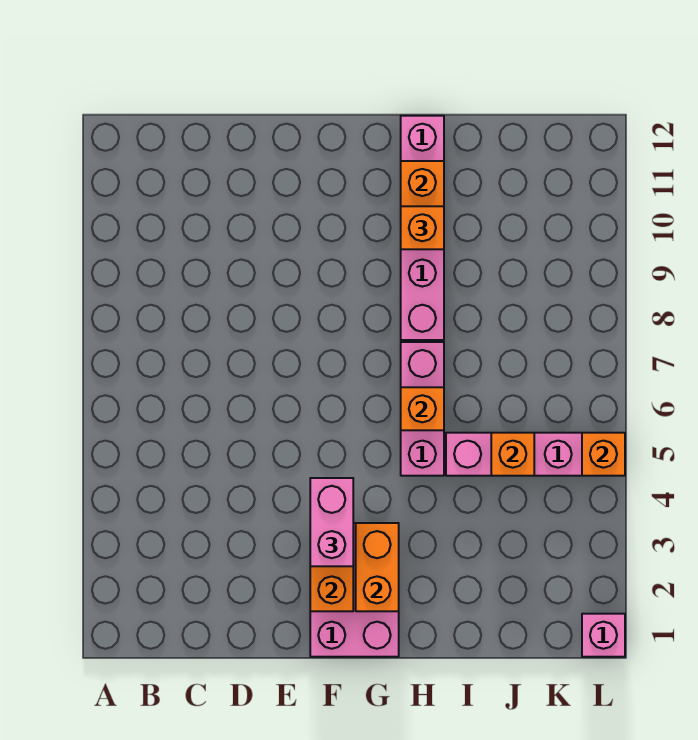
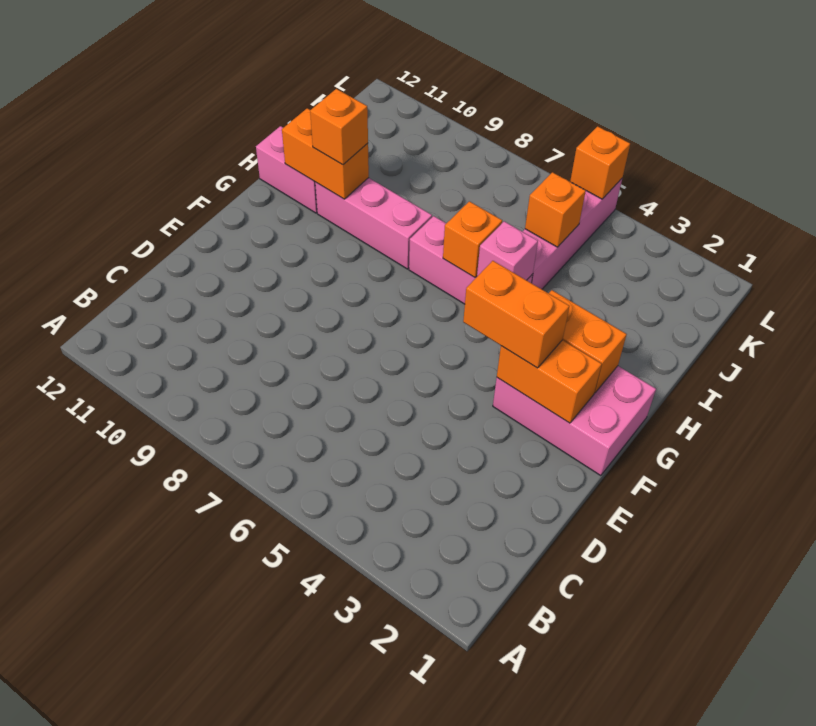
pink 1x2 brick [310,478,353,566] -> orange 1x2 brick [463,261,569,368]
pink 1x1 brick [582,614,625,657] -> pink 1x1 brick moved to [477,221,538,280]

